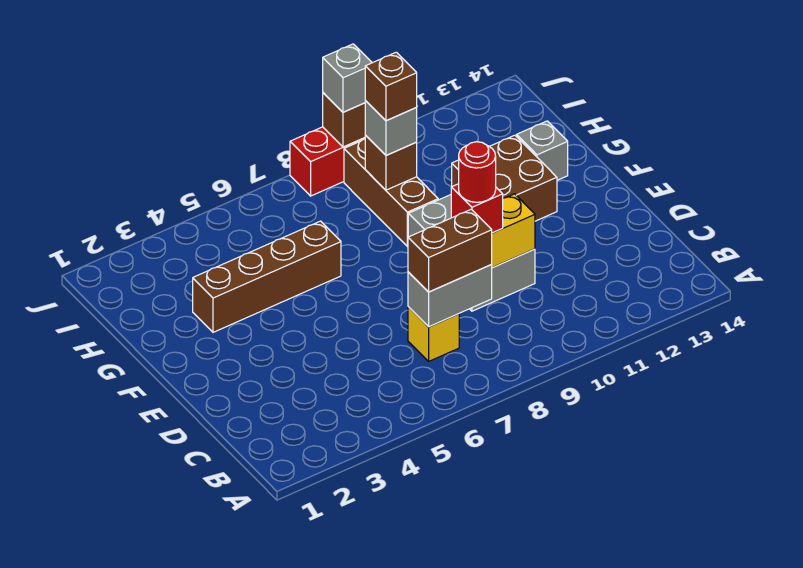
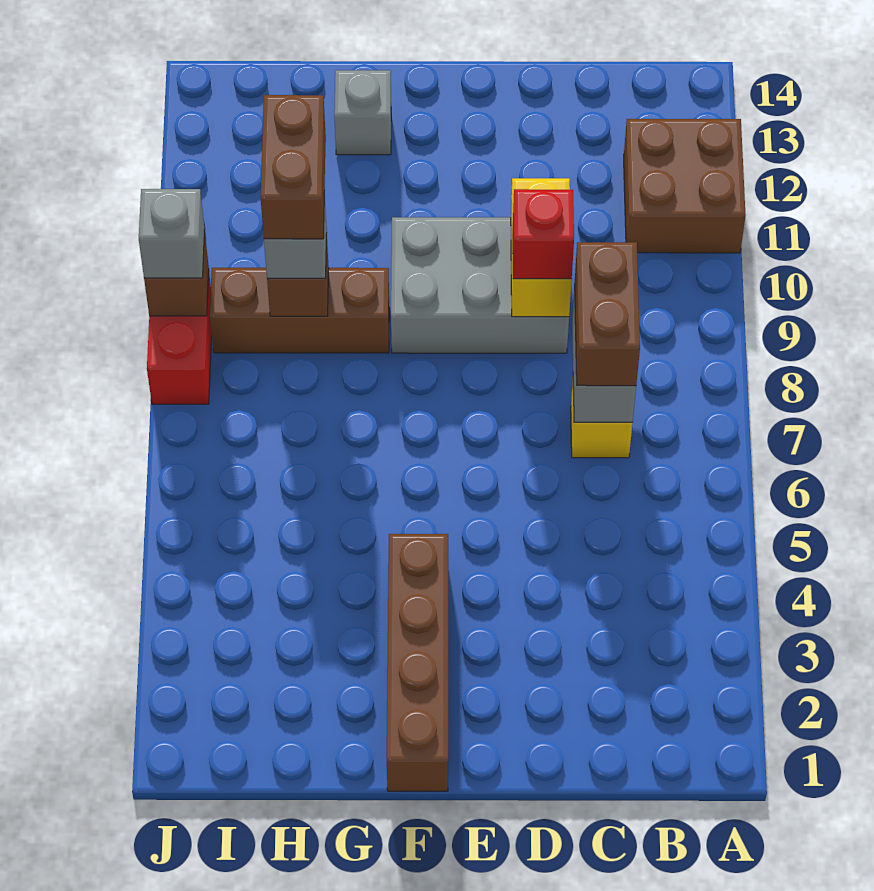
red 1x1 round brick [459,142,496,202] -> none
brown 2x2 brick [452,135,557,221] -> brown 2x2 brick moved to [624,119,745,253]
brown 1x4 brick [193,221,341,332] -> brown 1x4 brick moved to [387,534,448,791]
brown 1x1 brick [365,52,417,121] -> brown 1x2 brick [261,95,326,239]

